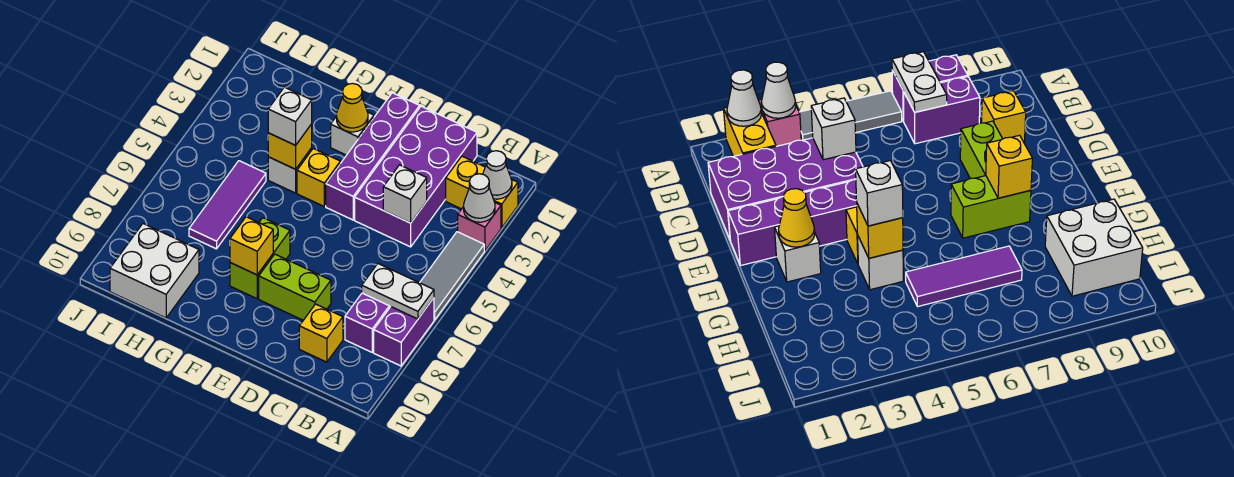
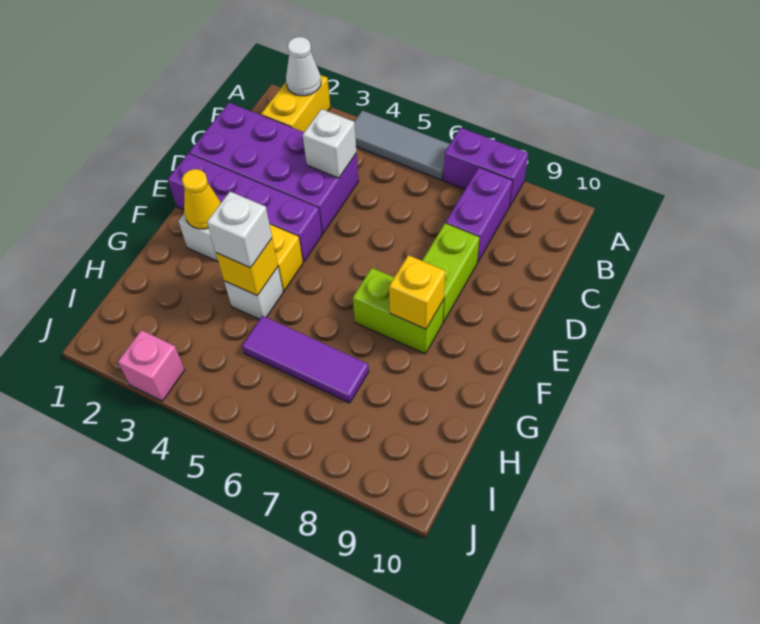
pink 1x1 brick [458,203,501,251] -> pink 1x1 brick moved to [118,330,185,401]
white 1x1 cone [464,174,495,222] -> none
white 1x2 plate [362,264,434,319] -> none
purple 1x2 brick [345,293,390,352] -> purple 1x2 brick turned to [446,167,513,263]
yellow 1x1 brick [299,304,343,362] -> none
white 2x2 brick [110,224,199,318] -> none

